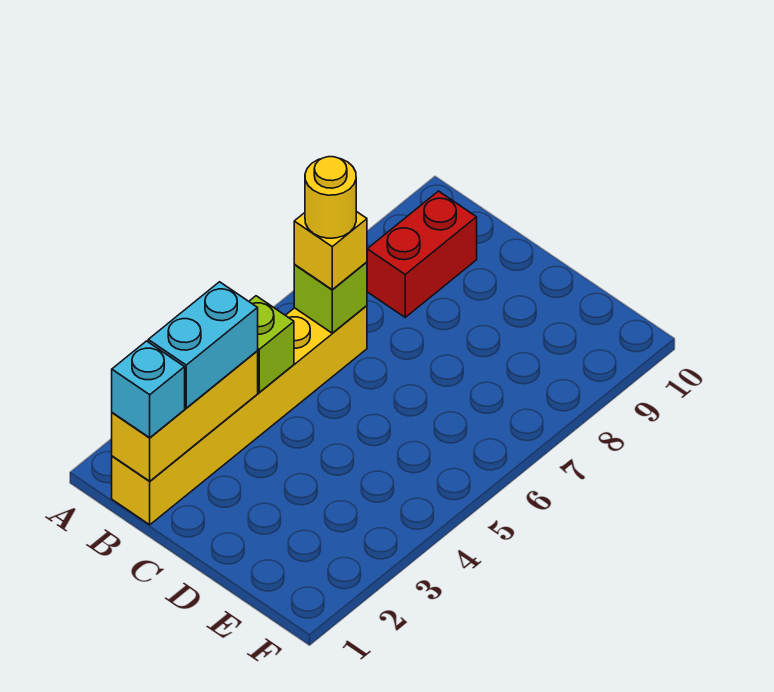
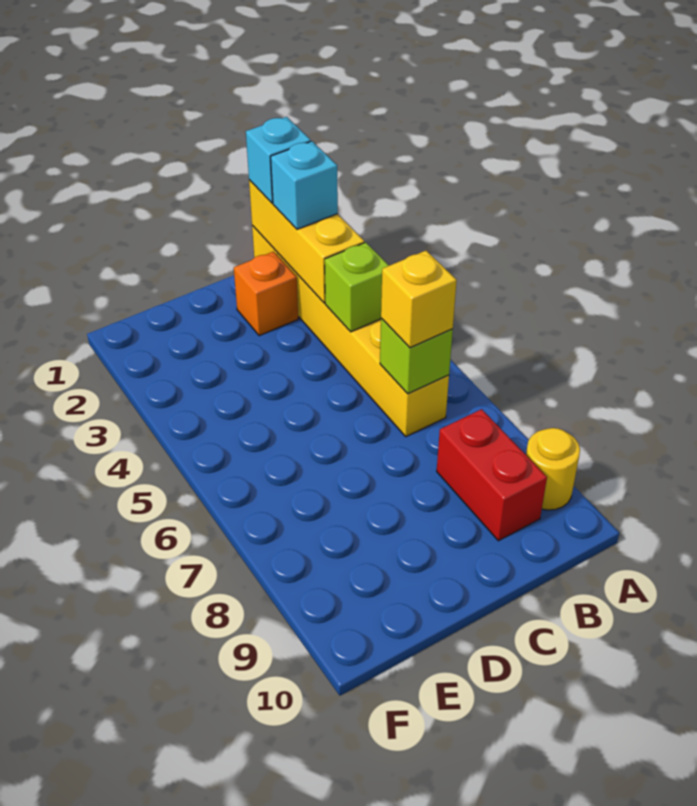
cyan 1x2 brick [148,282,258,408] -> cyan 1x1 brick [271,141,338,229]
yellow 1x1 round brick [305,157,356,238] -> yellow 1x1 round brick moved to [526,428,580,510]
none -> orange 1x1 brick [234,252,298,336]

